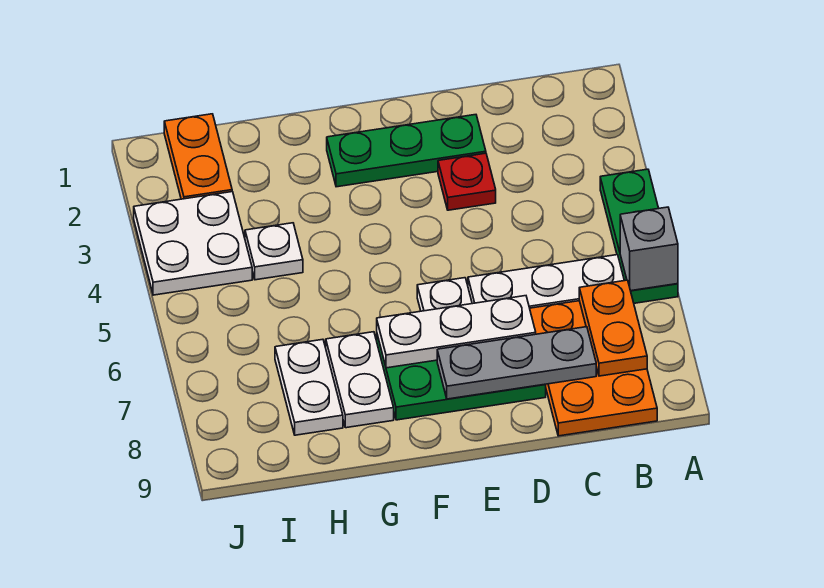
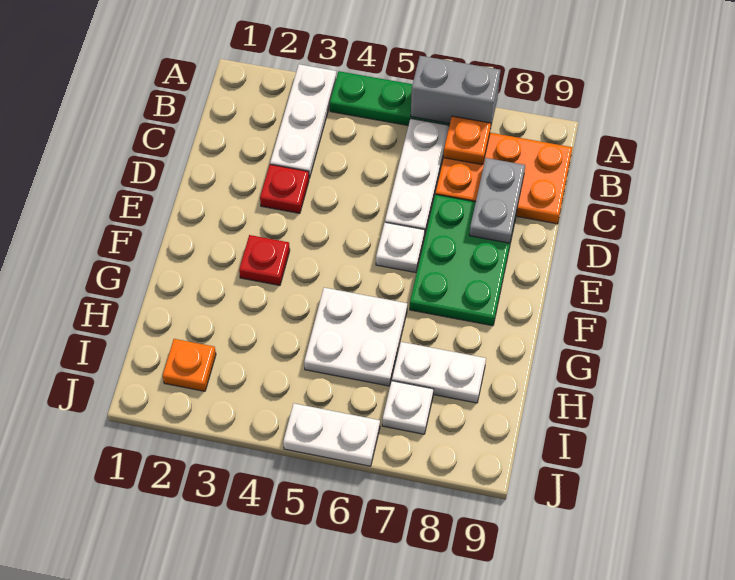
grey 1x1 brick [620,207,678,291] -> grey 1x2 brick [411,56,500,130]
orange 1x2 plate [579,280,647,376] -> orange 1x1 plate [444,116,491,165]
grey 1x3 plate [437,327,596,399] -> grey 1x2 plate [469,158,525,243]
green 1x3 plate [327,115,486,187] -> none
white 1x3 plate [377,296,536,368] -> white 1x3 plate moved to [270,64,337,178]
none -> red 1x1 plate [239,235,290,285]
white 1x2 plate [326,332,394,428] -> white 1x2 plate moved to [283,403,380,466]
white 1x1 plate [245,223,303,280] -> white 1x1 plate moved to [382,381,433,434]
orange 1x2 plate [164,114,232,199] -> orange 1x1 plate [163,339,216,391]
white 2x2 plate [134,192,252,295] -> white 2x2 plate moved to [304,288,407,386]

